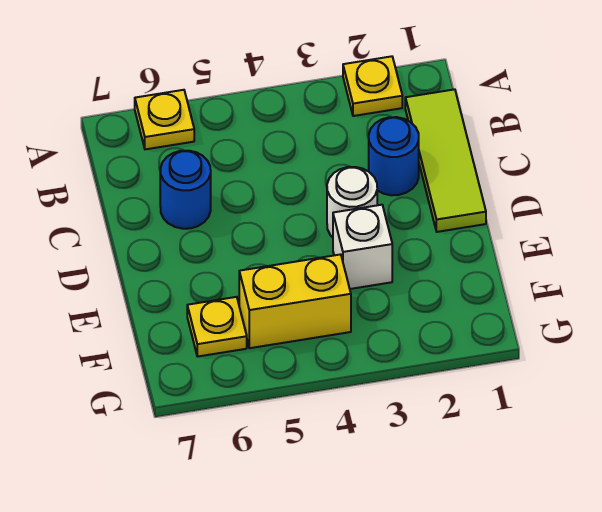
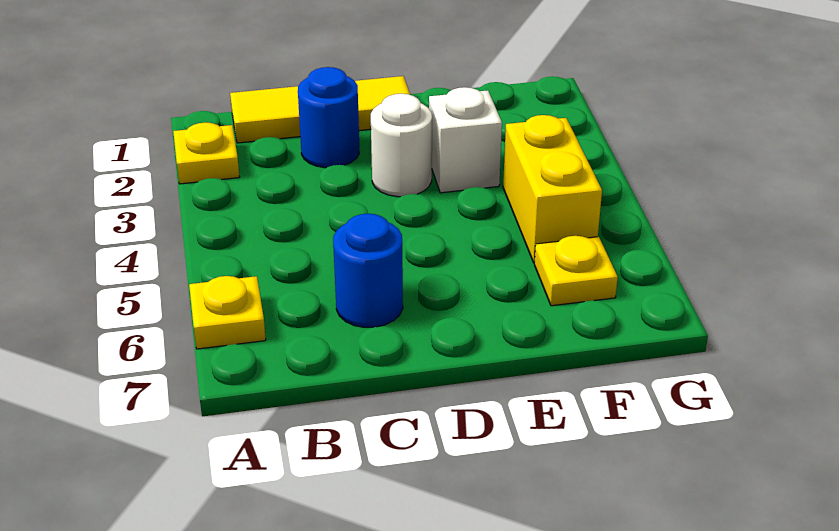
lime 1x3 tile [405,89,486,232] -> yellow 1x3 tile [230,76,410,143]

